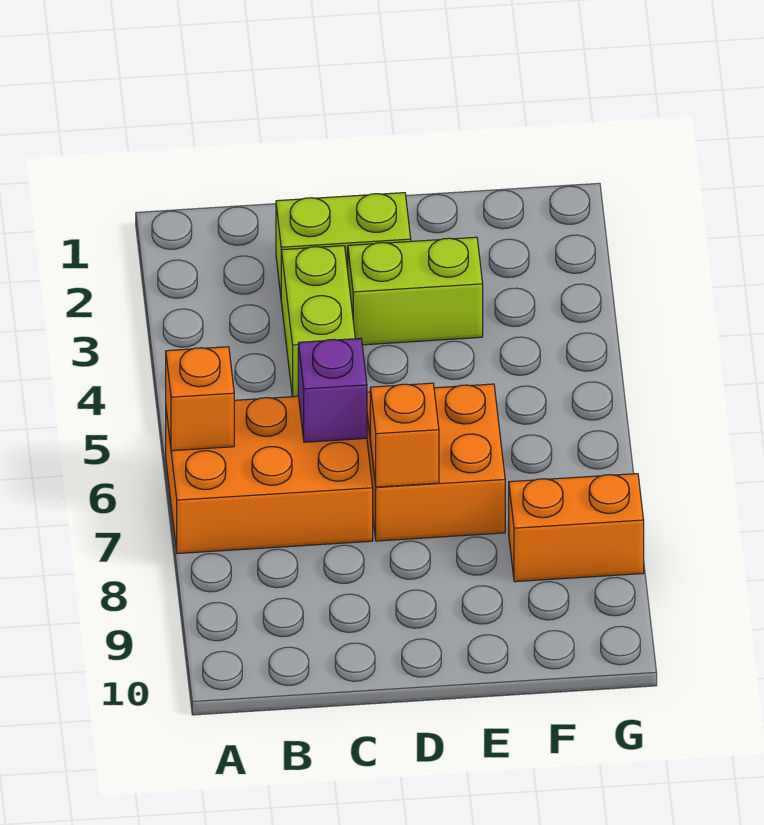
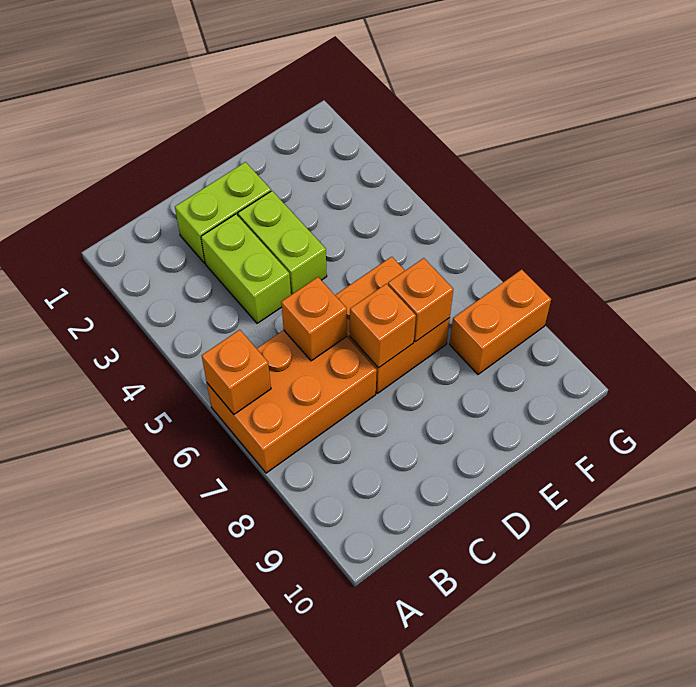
purple 1x1 brick [298,338,367,442] -> orange 1x1 brick [281,277,347,361]
lime 1x2 brick [348,237,483,345] -> lime 1x2 brick turned to [238,191,327,295]
none -> orange 1x1 brick [388,258,453,342]

